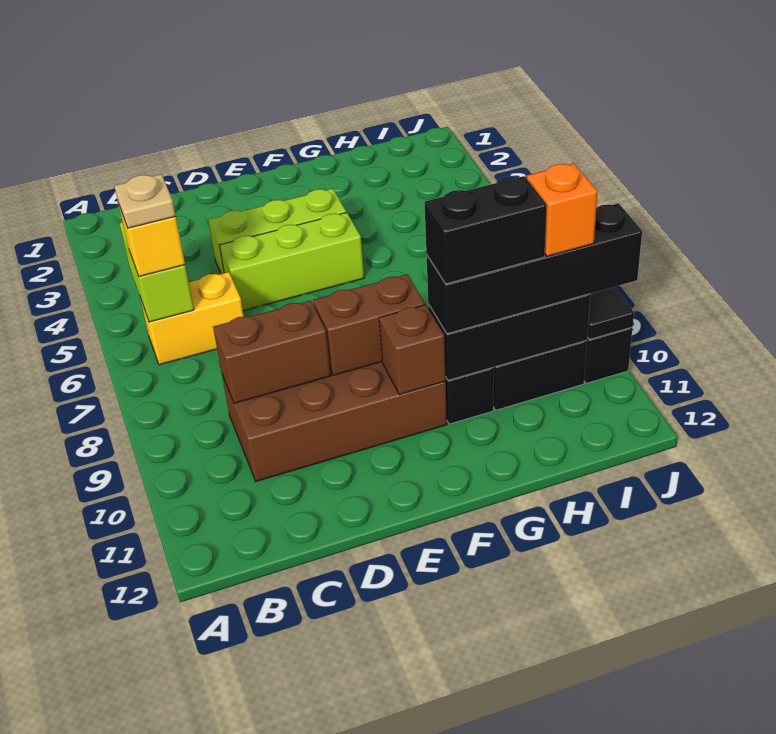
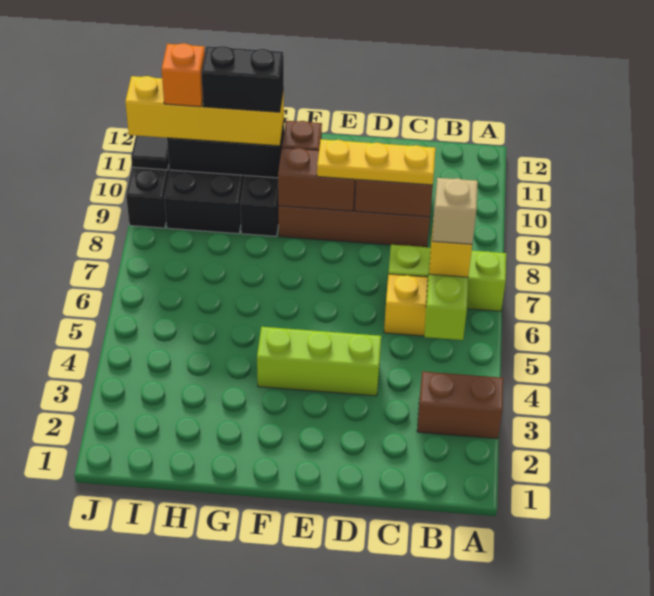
none -> brown 1x2 brick [417,371,503,439]
tan 1x1 plate [114,174,176,228] -> tan 1x1 brick [432,178,478,244]
none -> yellow 1x3 plate [317,139,435,185]
lime 1x3 brick [220,212,364,311] -> lime 1x3 brick moved to [388,245,506,311]
black 1x4 brick [426,203,642,334] -> yellow 1x4 brick [125,76,284,146]

